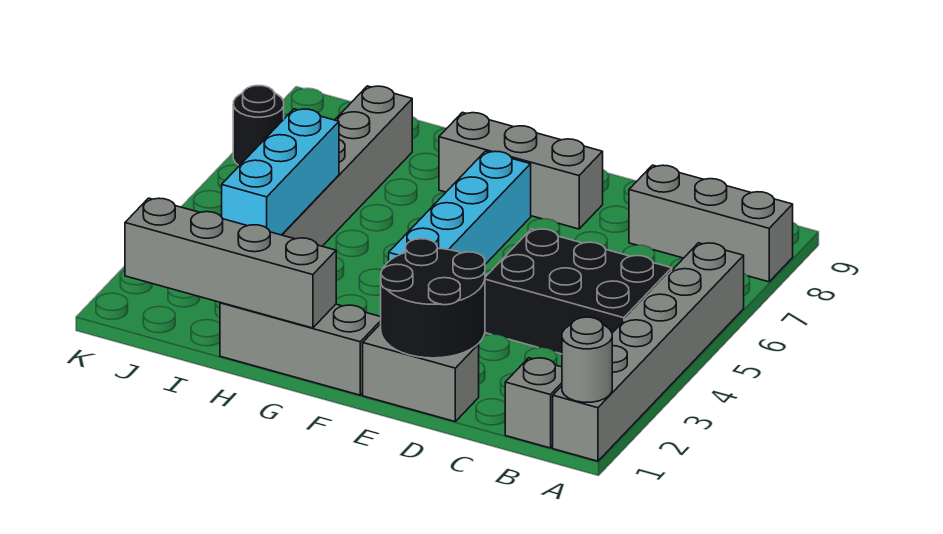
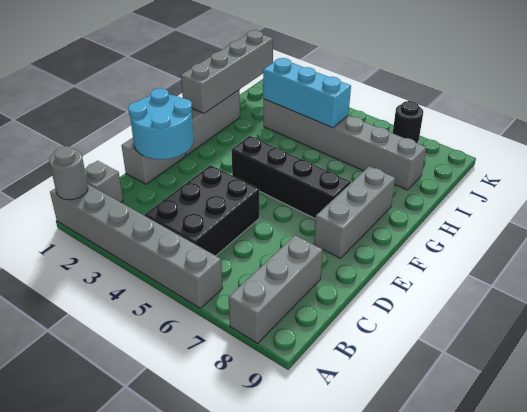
black 2x2 round brick [381,239,485,358] -> cyan 2x2 round brick [128,88,194,159]
cyan 1x4 brick [389,151,531,264] -> black 1x4 brick [231,136,351,219]

